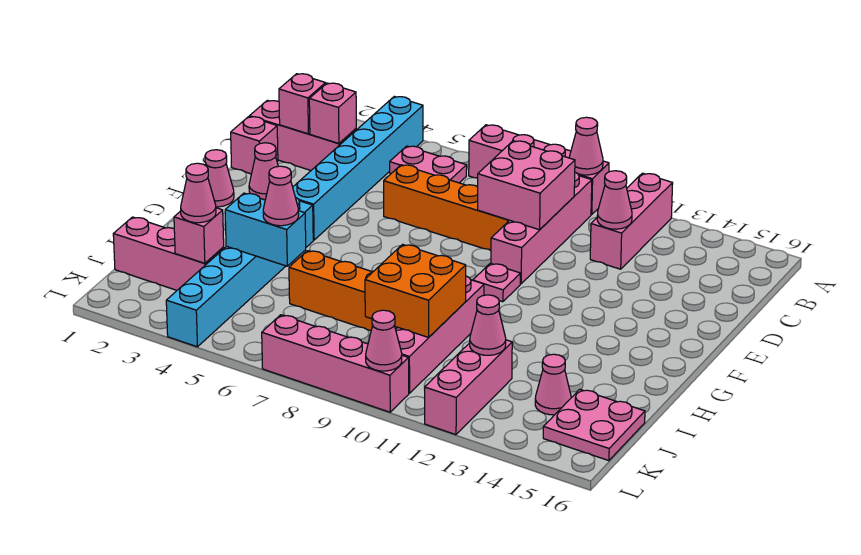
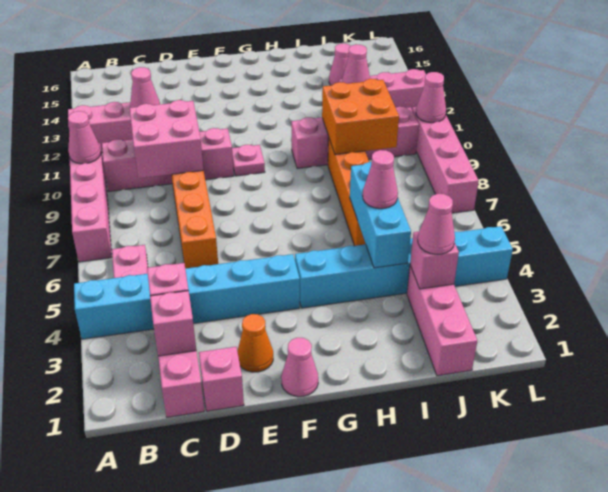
pink 1x1 cone [249,143,278,200] -> orange 1x1 cone [237,314,273,372]
cyan 1x2 brick [225,193,306,266] -> cyan 1x3 brick [350,162,411,268]
pink 2x2 plate [543,389,645,461] -> none

